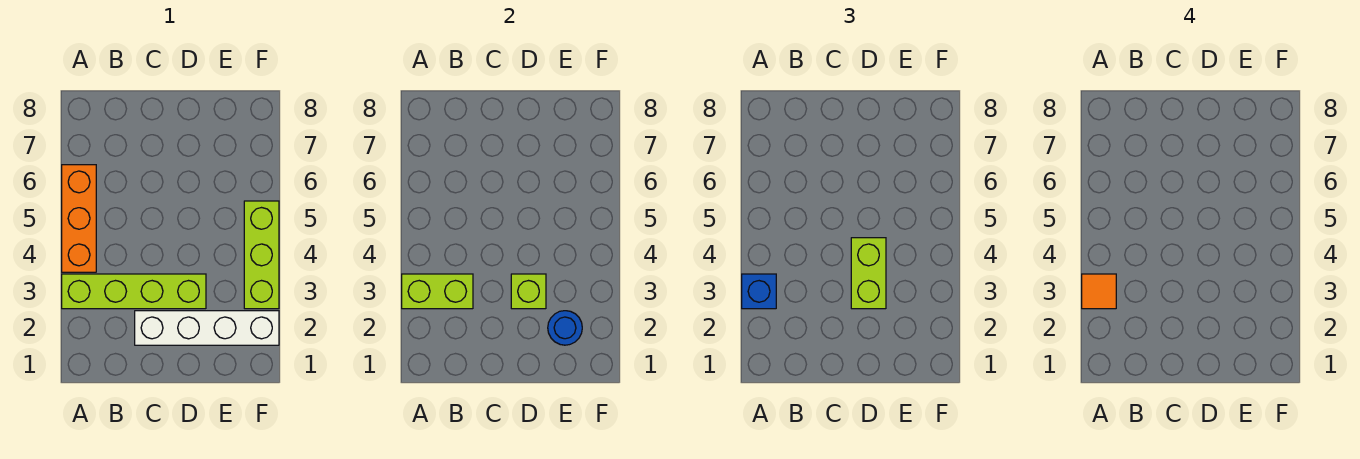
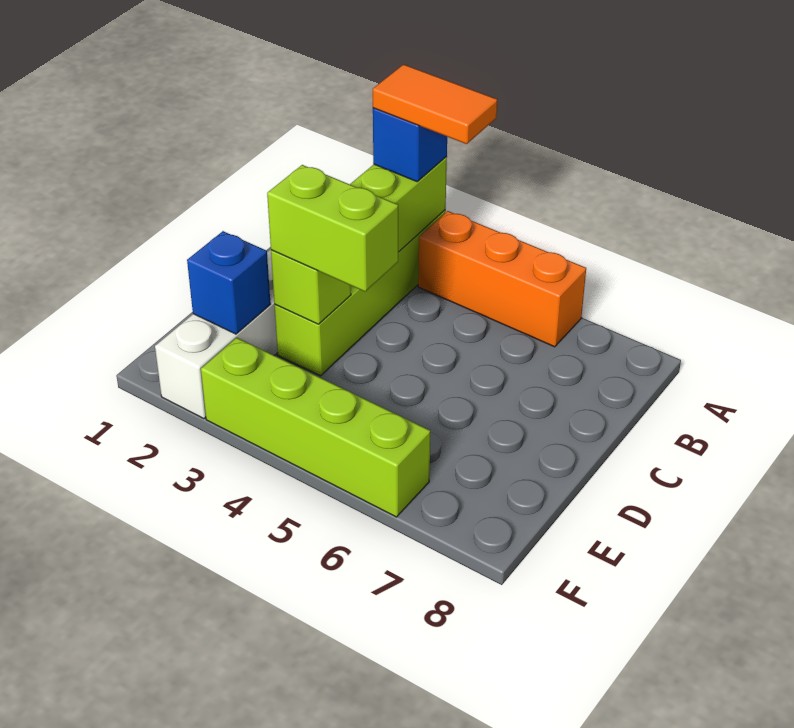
orange 1x1 tile [1082,274,1116,309] -> orange 1x2 tile [373,64,497,144]
blue 1x1 round brick [548,311,582,345] -> blue 1x1 brick [187,231,271,334]
lime 1x3 brick [244,201,279,309] -> lime 1x4 brick [201,338,430,517]

